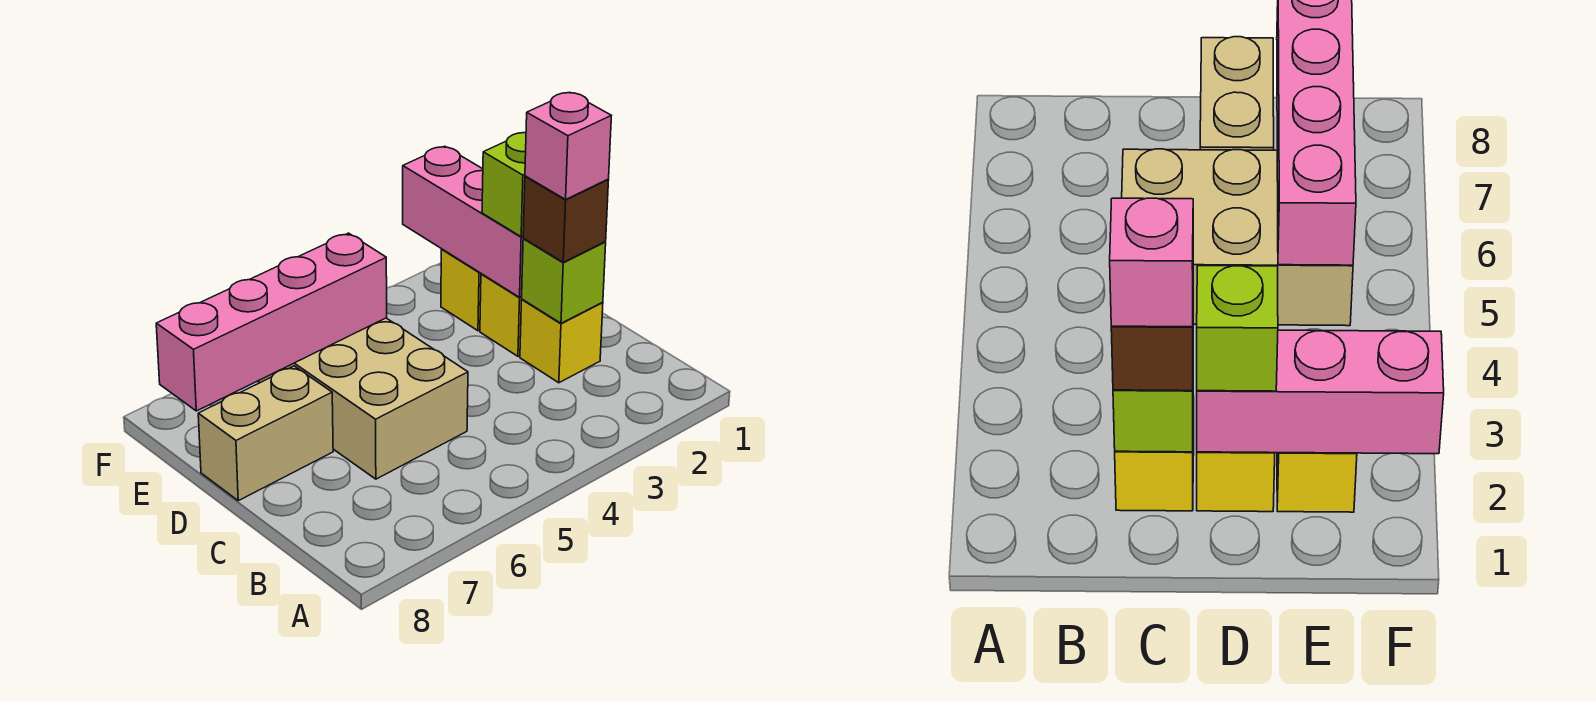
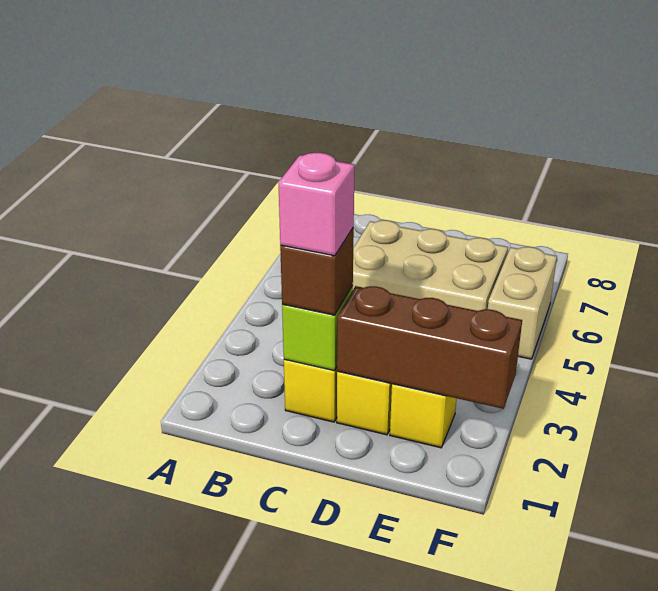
pink 1x3 brick [403,146,524,297] -> brown 1x3 brick [337,286,522,409]
lime 1x1 brick [482,132,526,237] -> none
tan 1x2 brick [198,366,333,501] -> tan 1x2 brick moved to [488,247,557,359]
pink 1x4 brick [156,233,387,411] -> none

